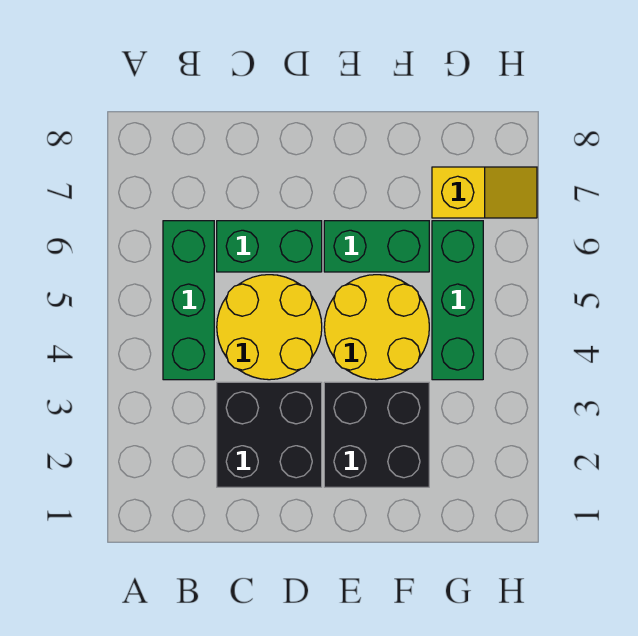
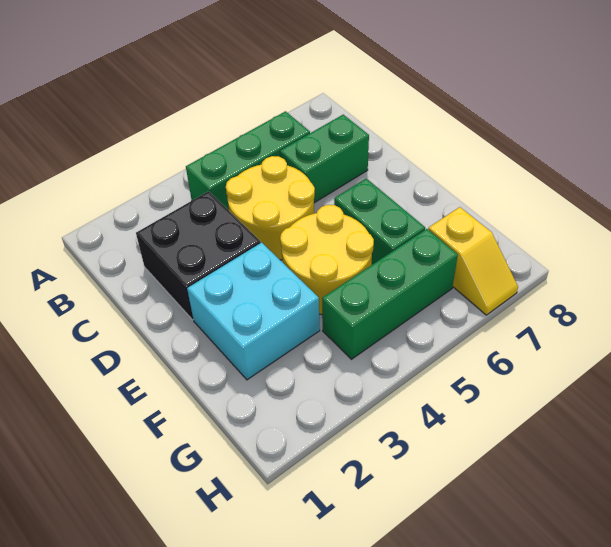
green 1x2 brick [217,221,322,272] -> green 1x2 brick turned to [280,115,369,203]
black 2x2 brick [324,382,429,487] -> cyan 2x2 brick [187,243,320,380]

